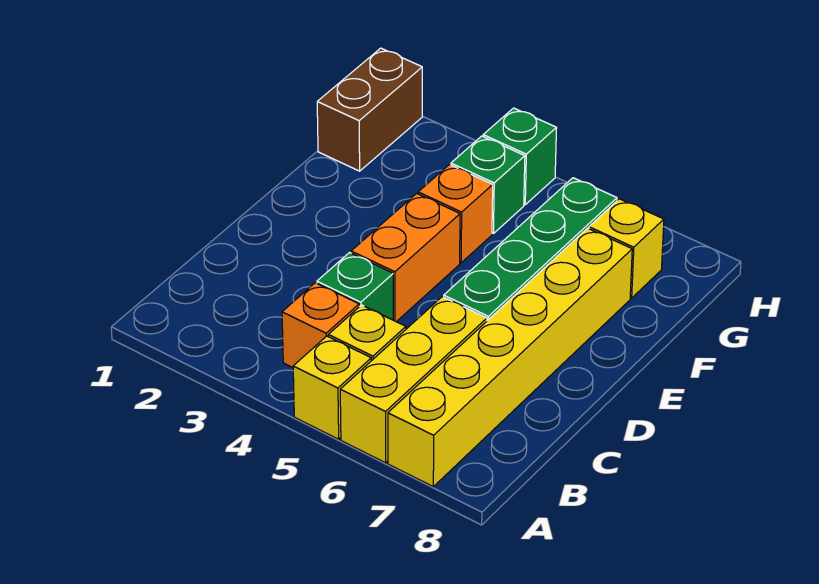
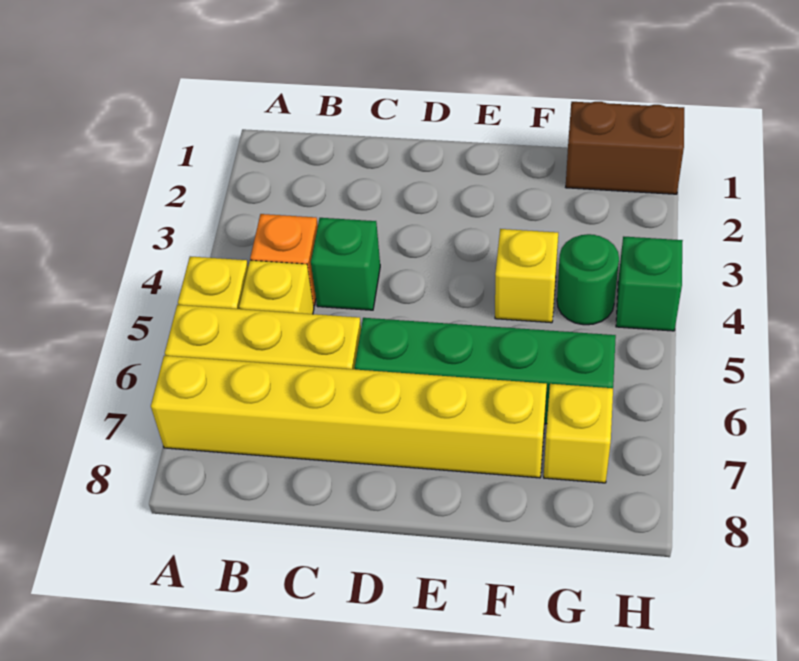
orange 1x2 brick [351,193,460,322] -> none
orange 1x1 brick [418,165,493,263] -> yellow 1x1 brick [495,229,558,323]
green 1x1 brick [451,136,525,233] -> green 1x1 round brick [557,234,619,325]

